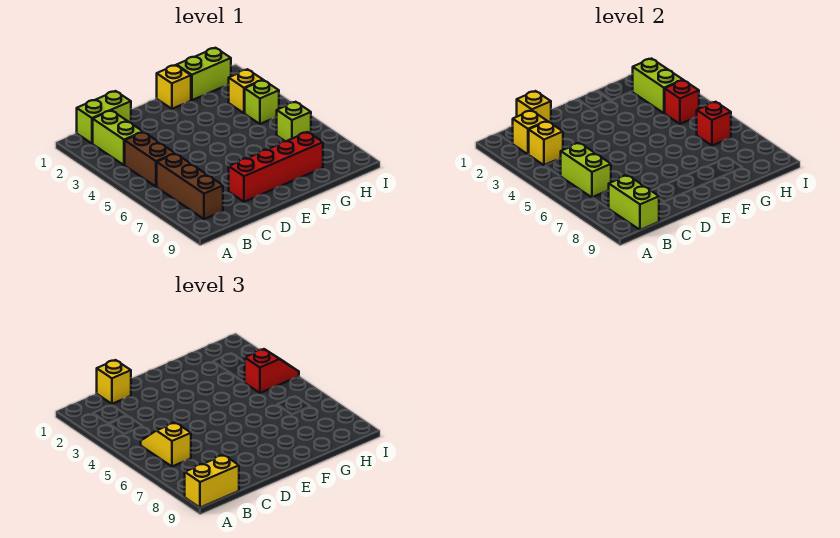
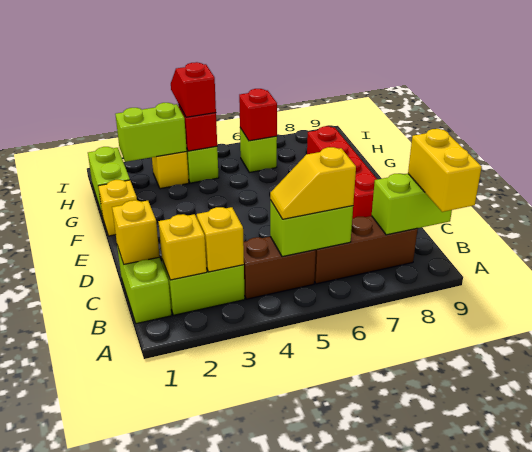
yellow 1x1 brick [97,360,131,404] -> none

